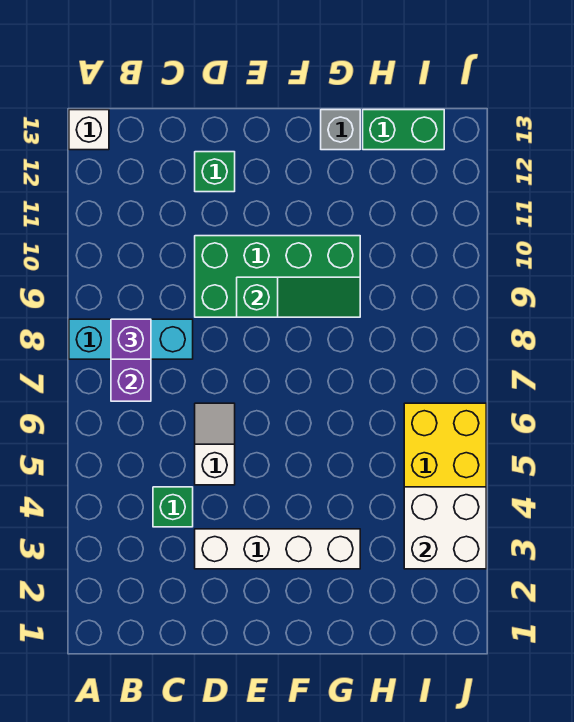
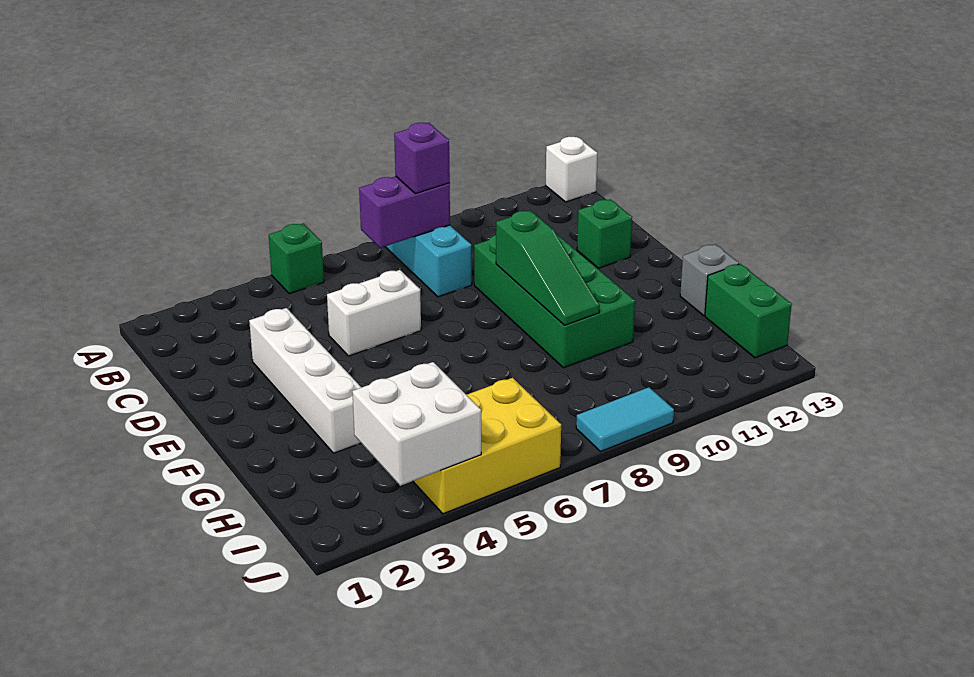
green 1x1 brick [153,487,193,527] -> green 1x1 brick moved to [269,223,324,294]
white 1x2 slope [195,403,235,485] -> white 1x2 brick [327,270,421,356]
none -> cyan 1x2 tile [576,387,674,452]

